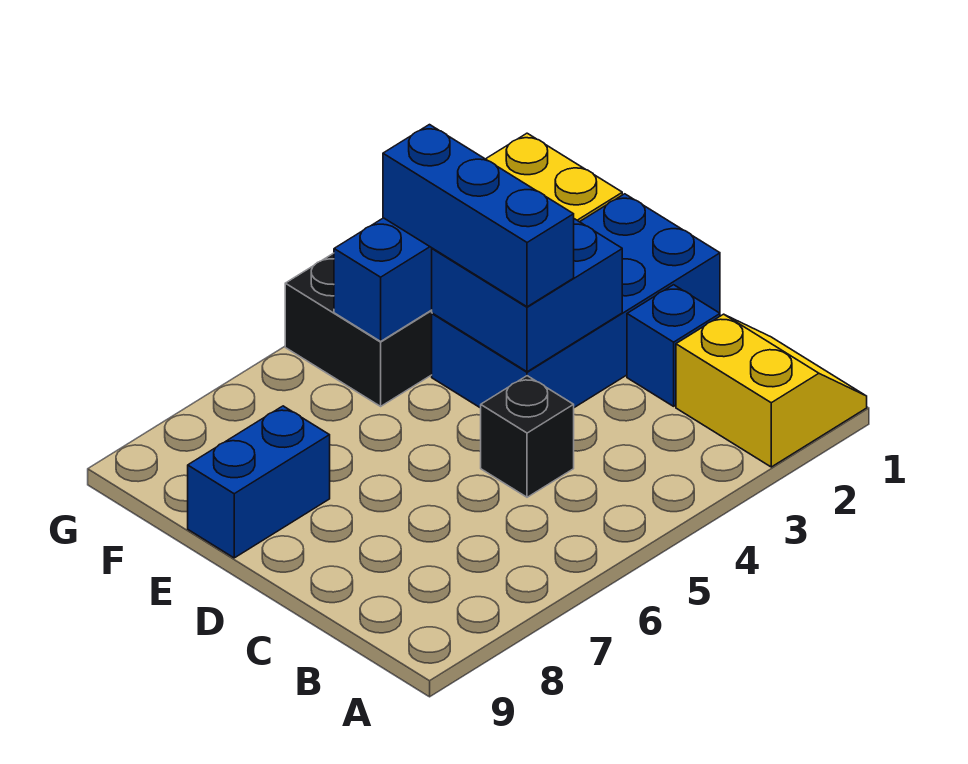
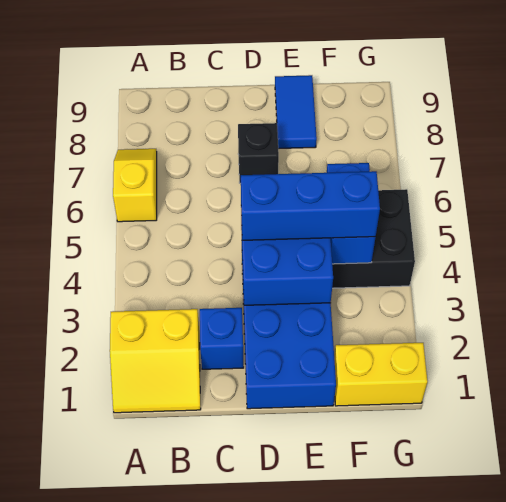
none -> yellow 1x2 slope [113,149,157,222]
black 1x1 brick [481,376,574,497] -> black 1x1 brick moved to [238,123,279,183]
blue 1x2 brick [188,406,330,558] -> blue 1x2 tile [275,75,317,149]

